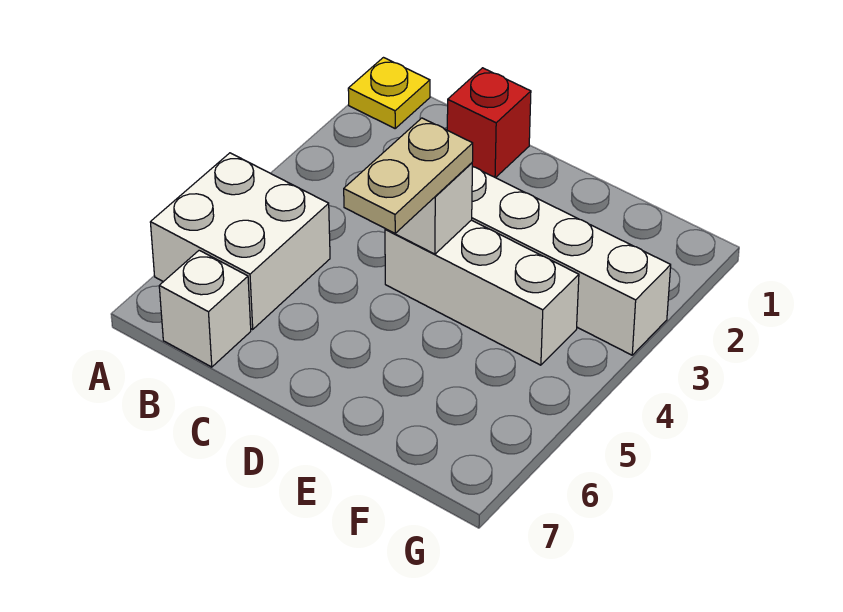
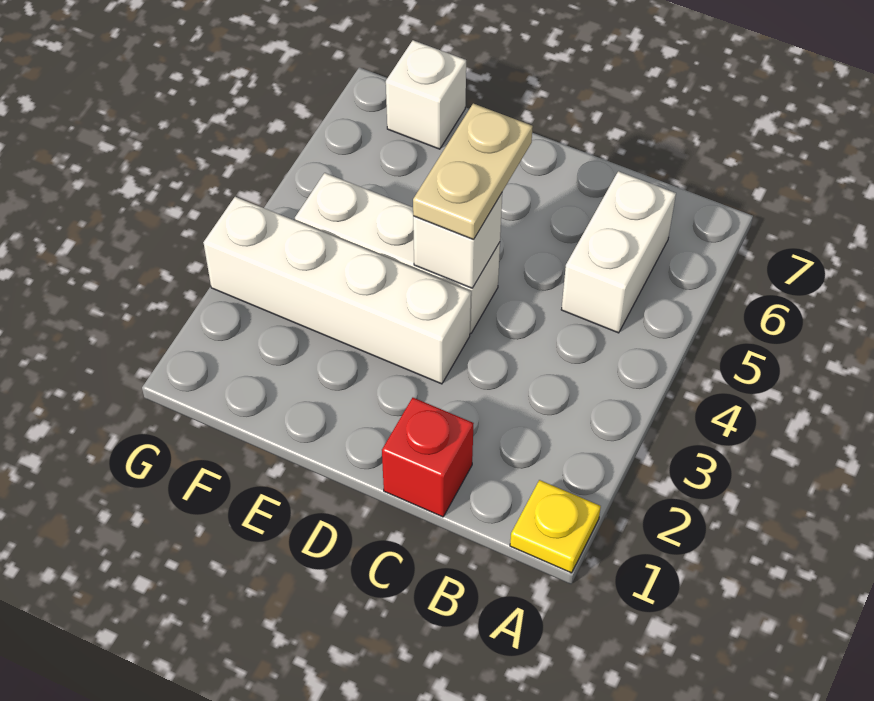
white 2x2 brick [150,153,330,329] -> white 1x2 brick [561,171,676,333]
white 1x1 brick [159,250,251,367] -> white 1x1 brick moved to [386,40,466,149]

